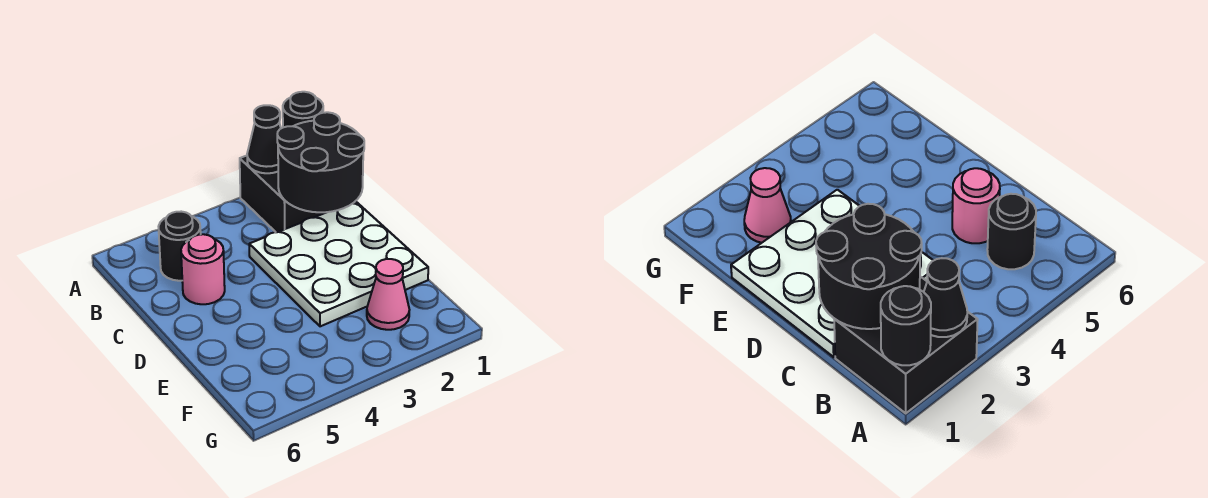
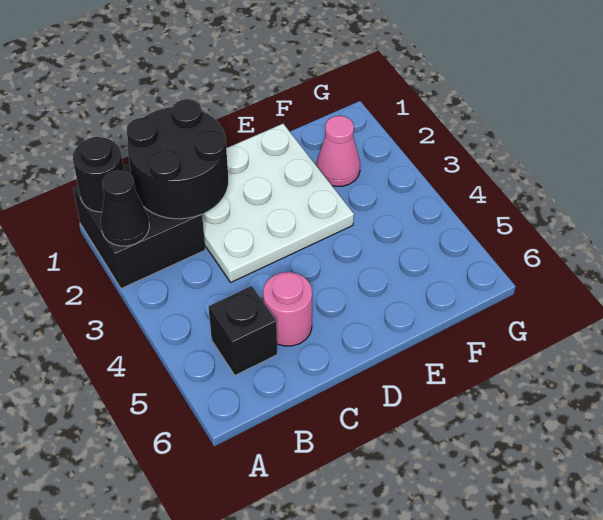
black 1x1 round brick [158,212,201,281] -> black 1x1 brick [209,286,277,375]

